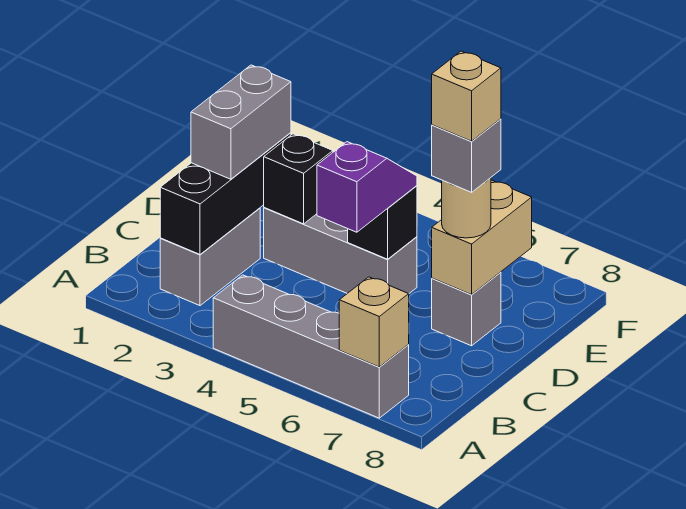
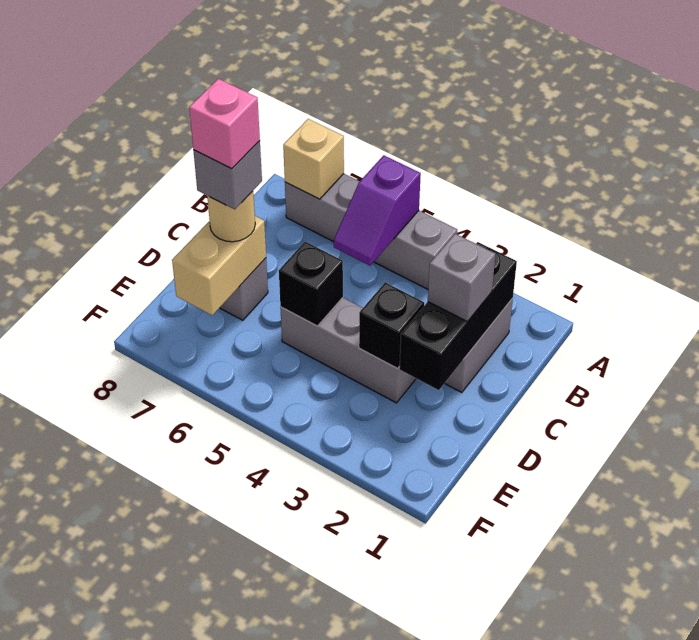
grey 1x2 brick [191,65,291,179] -> grey 1x1 brick [428,234,495,322]
purple 1x2 slope [317,142,417,232] -> purple 1x2 slope moved to [334,155,421,266]
tan 1x1 brick [432,51,501,141] -> pink 1x1 brick [189,79,260,168]

